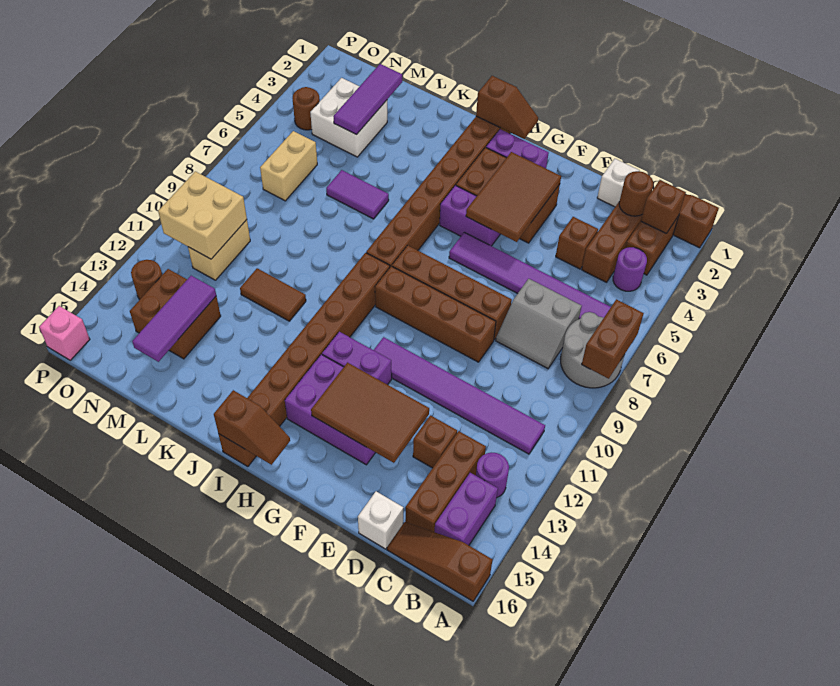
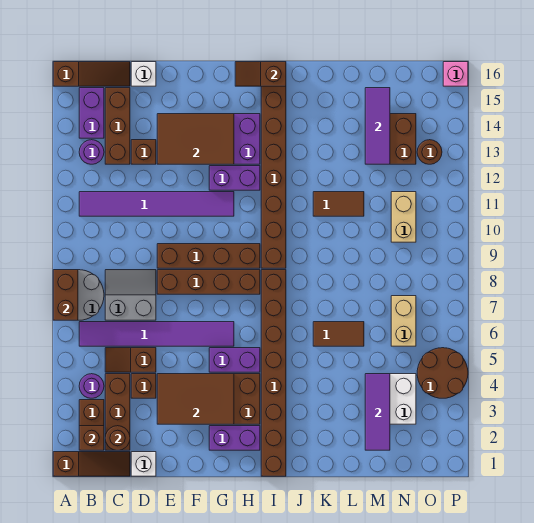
brown 2x3 tile [466,152,561,242] -> brown 2x3 tile turned to [157,374,234,424]
brown 1x2 slope [476,76,538,139] -> brown 1x2 slope moved to [105,348,156,372]
purple 1x2 tile [326,170,389,219] -> brown 1x2 tile [313,322,364,346]
tan 2x2 brick [158,171,247,259] -> none
brown 1x1 round brick [292,87,320,130] -> brown 2x2 round brick [417,348,468,398]

